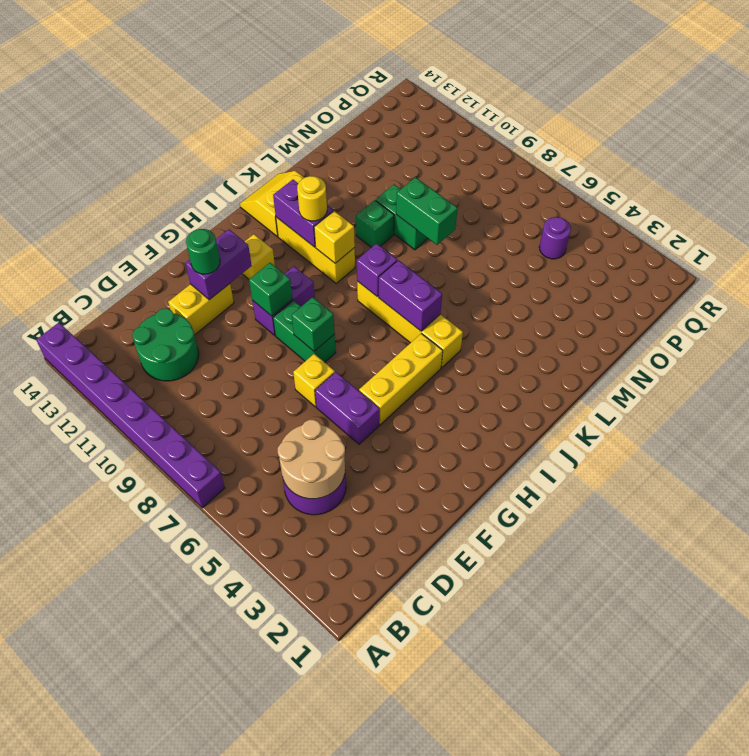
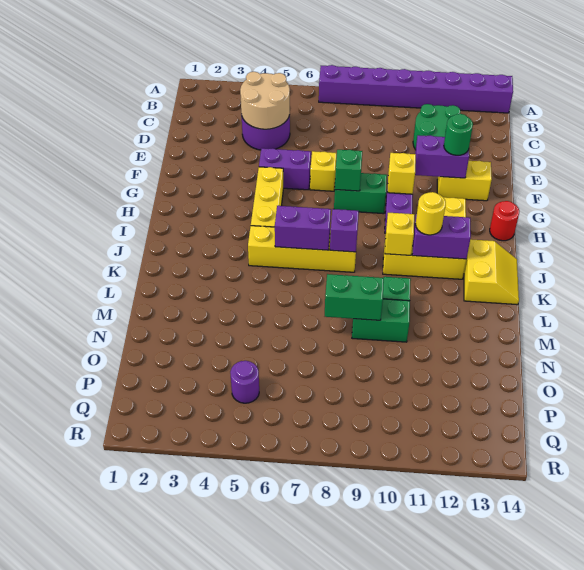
yellow 1x2 brick [168,284,234,335] -> yellow 1x2 brick turned to [437,161,492,201]
purple 1x2 brick [186,229,252,300] -> purple 1x2 brick turned to [415,135,469,178]
green 1x1 brick [249,263,292,316] -> yellow 1x1 brick [387,153,416,194]
none -> red 1x1 round brick [490,201,519,241]

